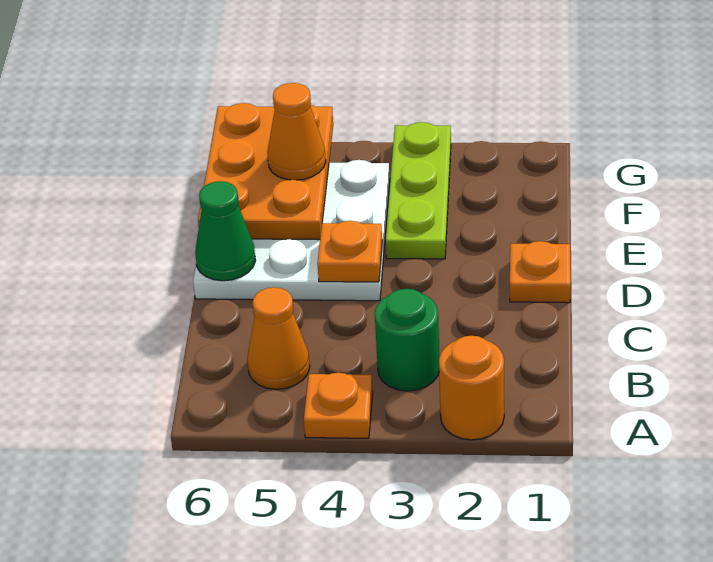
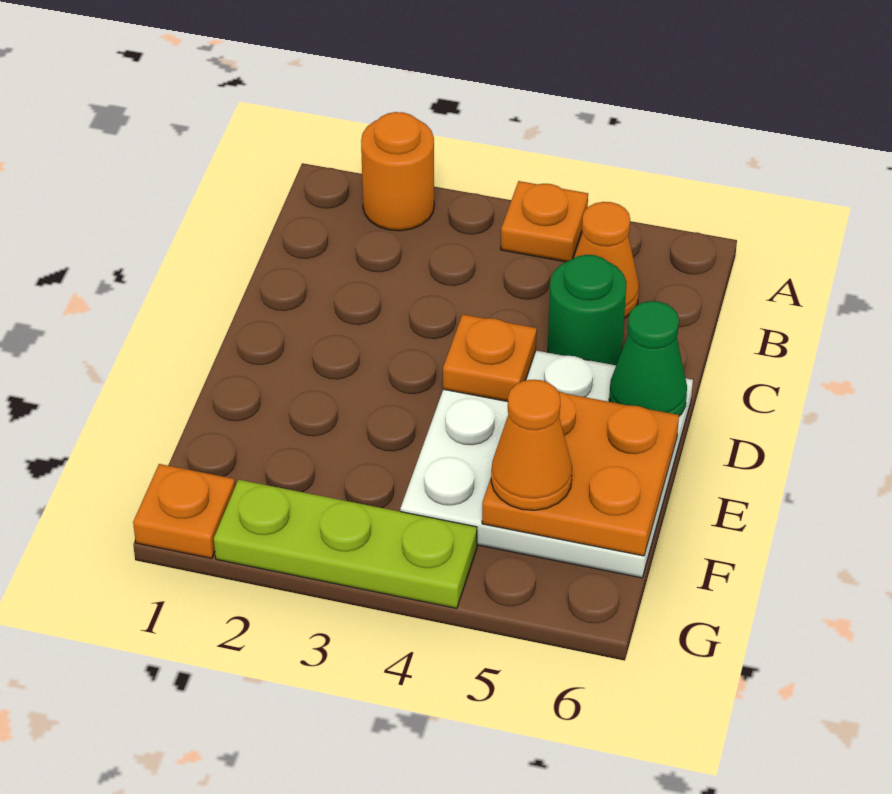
green 1x1 round brick [375,289,439,391] -> green 1x1 round brick moved to [548,255,627,365]
orange 1x1 plate [510,241,571,303] -> orange 1x1 plate moved to [133,464,235,559]
lime 1x3 plate [386,122,451,259] -> lime 1x3 plate turned to [214,480,477,608]
orange 2x3 plate [198,103,333,240] -> orange 2x2 plate [482,391,679,556]

